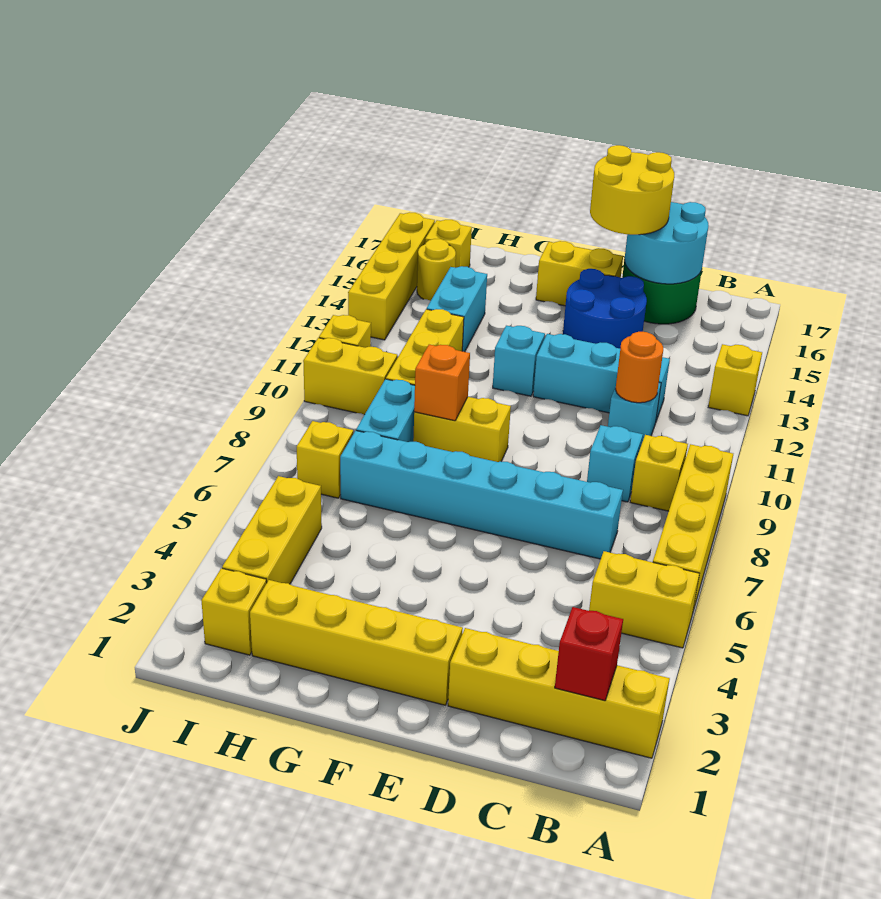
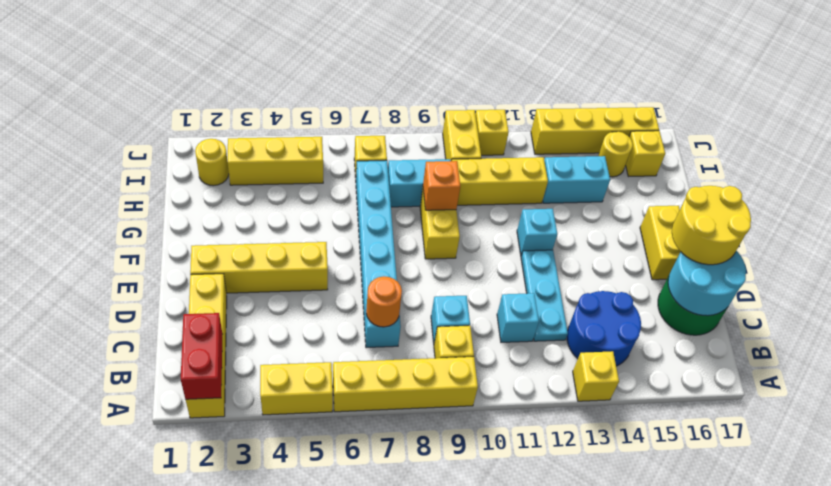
yellow 1x2 brick [589,551,700,648] -> yellow 1x2 brick turned to [260,362,333,415]
red 1x1 brick [555,607,623,701] -> red 1x2 brick [181,313,223,399]
orange 1x1 round brick [616,332,663,403] -> orange 1x1 round brick moved to [366,276,402,327]
cyan 1x3 brick [533,334,670,421] -> cyan 1x3 plate [521,250,568,341]
blue 2x2 round brick [563,269,647,348] -> blue 2x2 round brick moved to [567,291,641,366]
yellow 1x4 brick [250,580,463,705] -> yellow 1x4 brick turned to [190,242,328,293]
yellow 1x1 brick [201,568,267,655] -> yellow 1x1 round brick [195,139,229,186]

